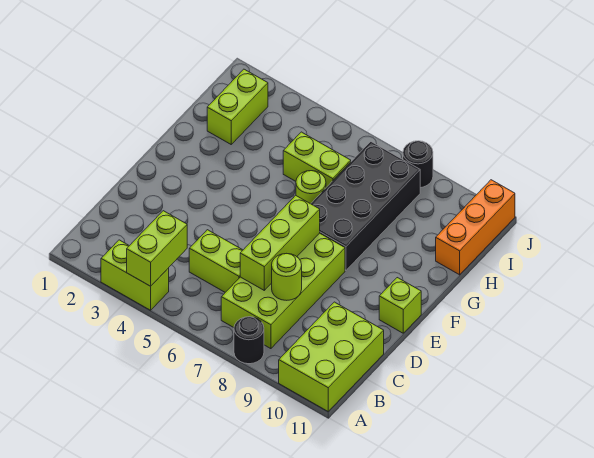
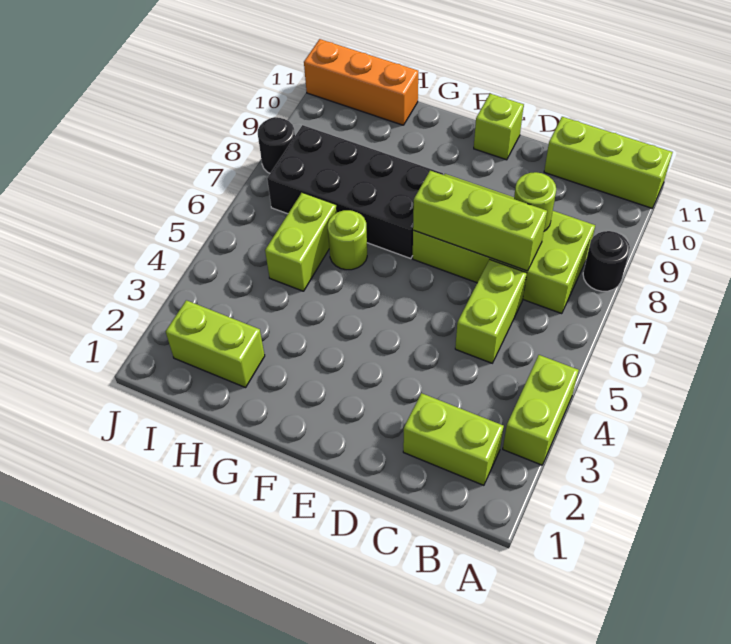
lime 1x2 brick [127,211,187,286] -> lime 1x2 brick moved to [403,393,504,485]
lime 2x3 brick [279,302,384,411] -> lime 1x3 brick [544,117,673,208]

